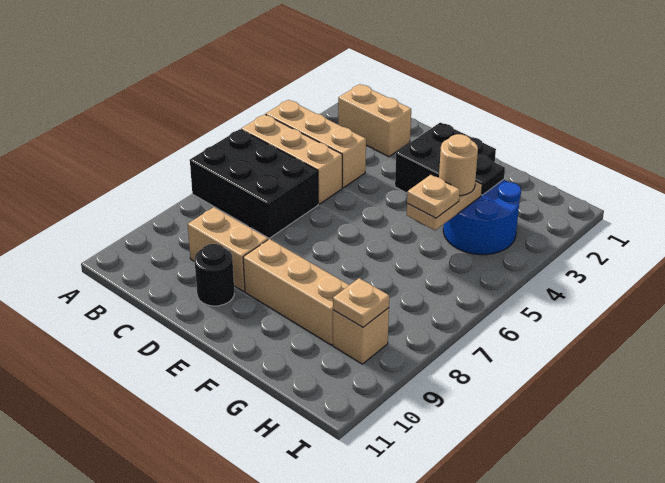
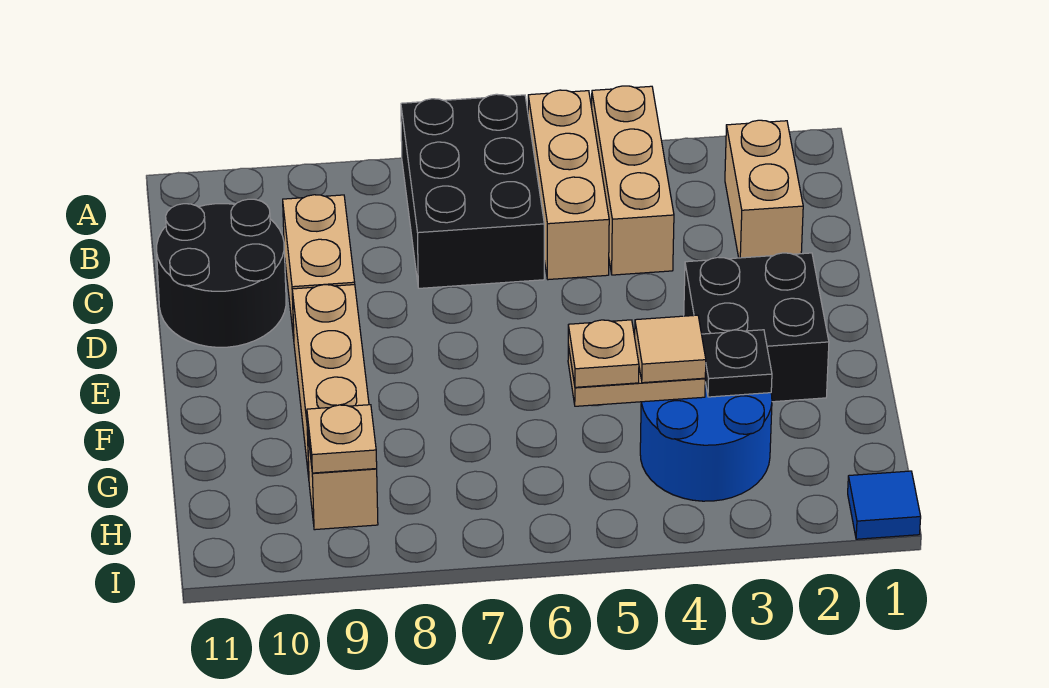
black 1x1 round brick [195,244,234,306] -> black 2x2 round brick [157,199,286,347]
tan 1x1 round brick [439,134,478,196] -> tan 1x1 tile [634,315,706,383]
none -> blue 1x1 tile [848,471,921,539]

